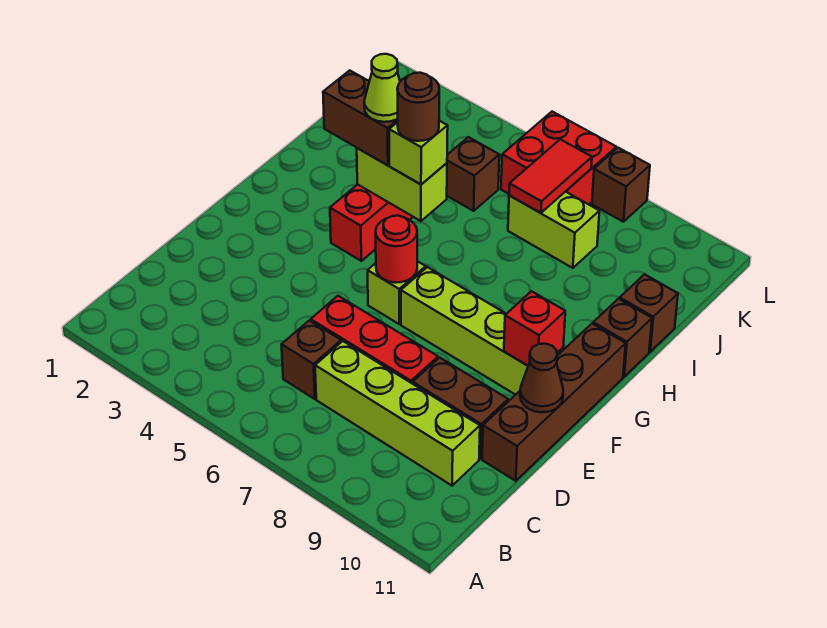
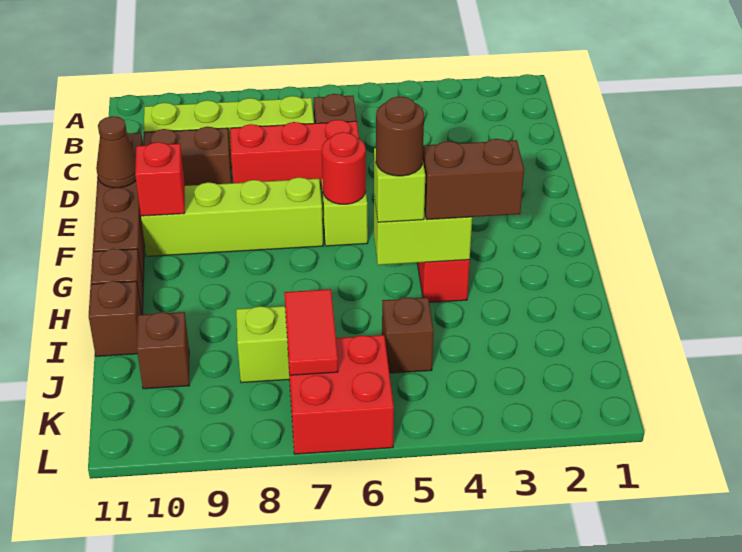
lime 1x1 cone [364,54,400,122] -> none
brown 1x1 brick [592,148,650,222] -> brown 1x1 brick moved to [137,312,189,389]

